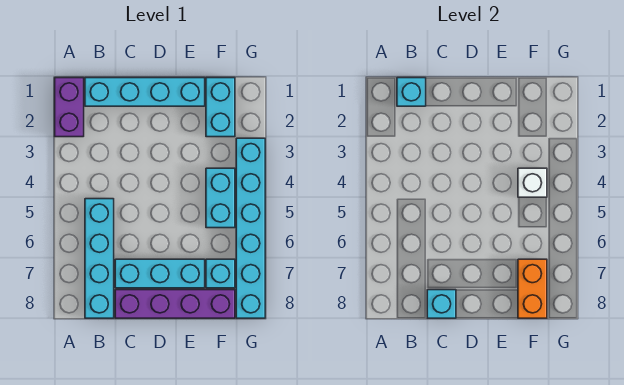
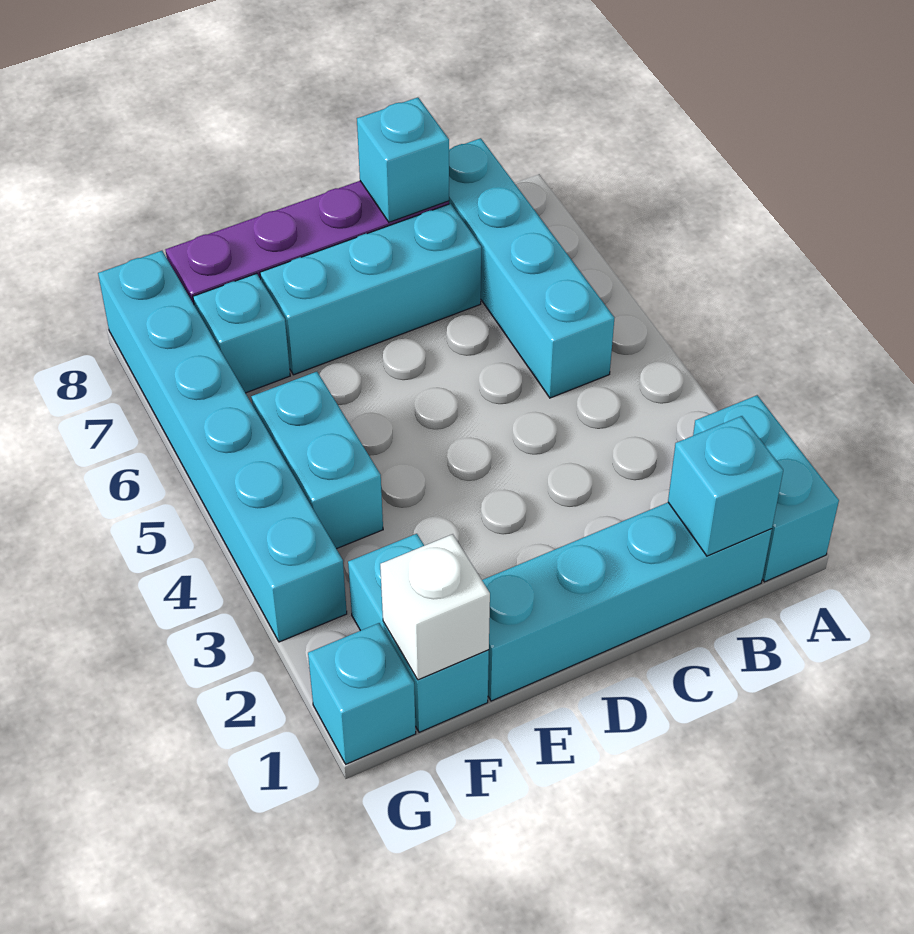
purple 1x2 brick [55,78,84,137] -> cyan 1x2 brick [693,395,839,582]
white 1x1 brick [518,168,547,197] -> white 1x1 brick moved to [380,534,490,680]
orange 1x2 brick [518,259,547,318] -> none
none -> cyan 1x1 brick [308,623,416,764]

